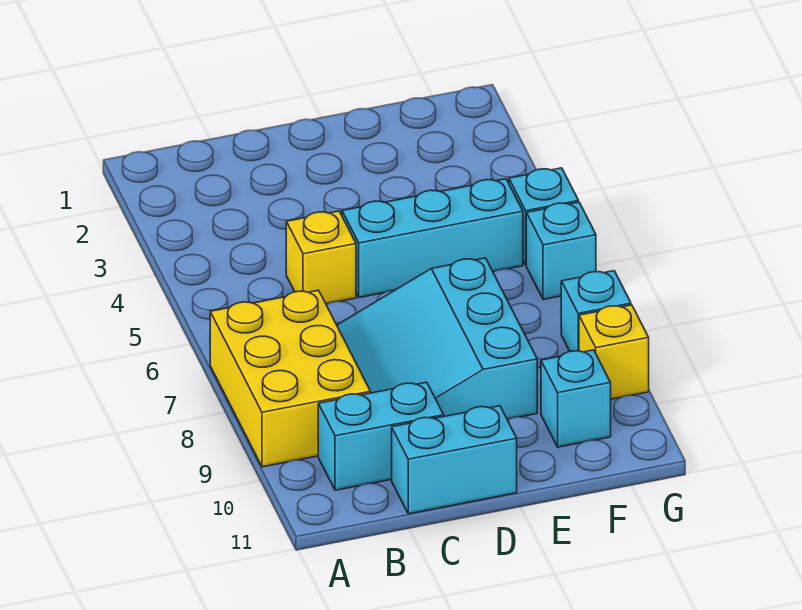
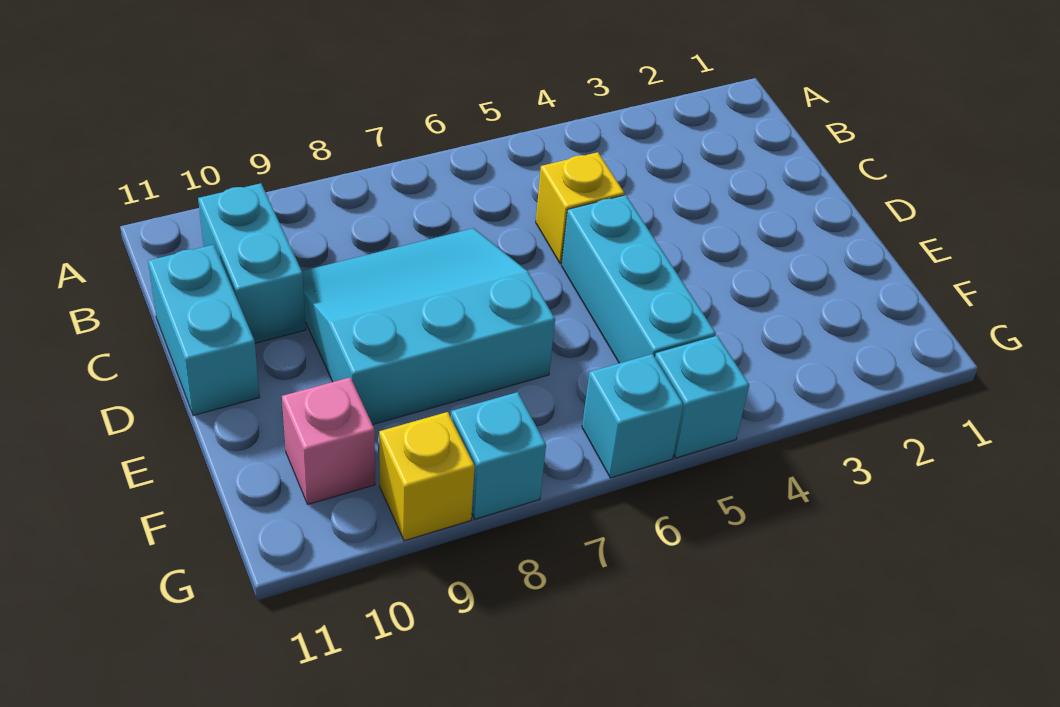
yellow 2x3 brick [210,290,371,467] -> none
cyan 1x1 brick [541,350,611,447] -> pink 1x1 brick [282,377,375,504]

